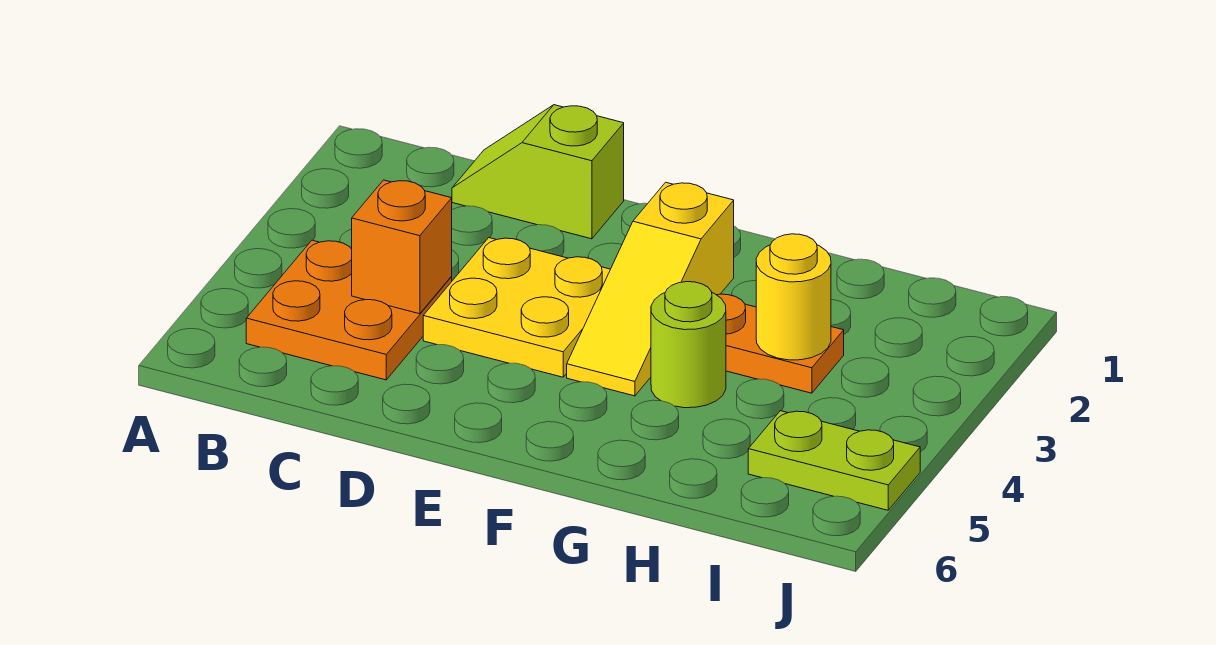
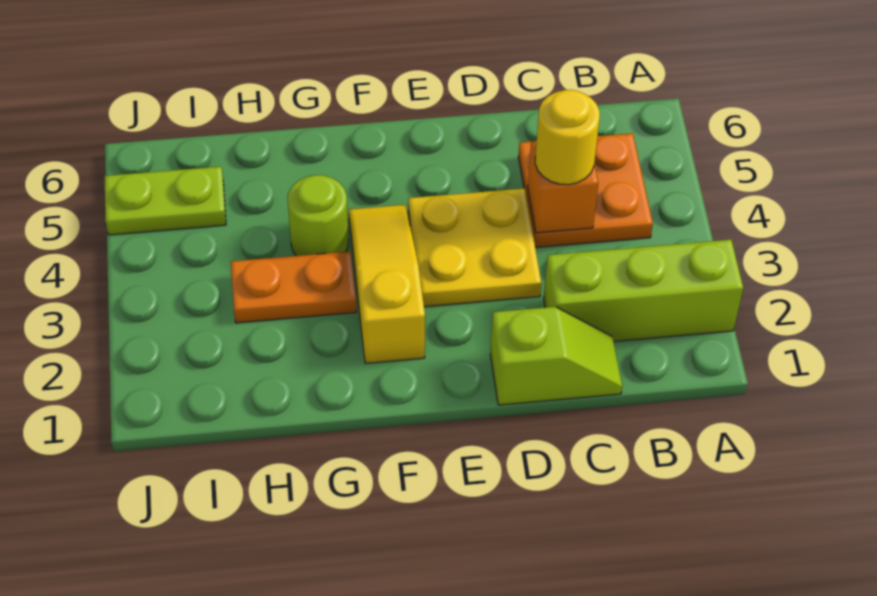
none -> lime 1x3 brick [544,240,743,342]
yellow 1x1 round brick [756,234,831,360] -> yellow 1x1 round brick moved to [535,90,600,185]

